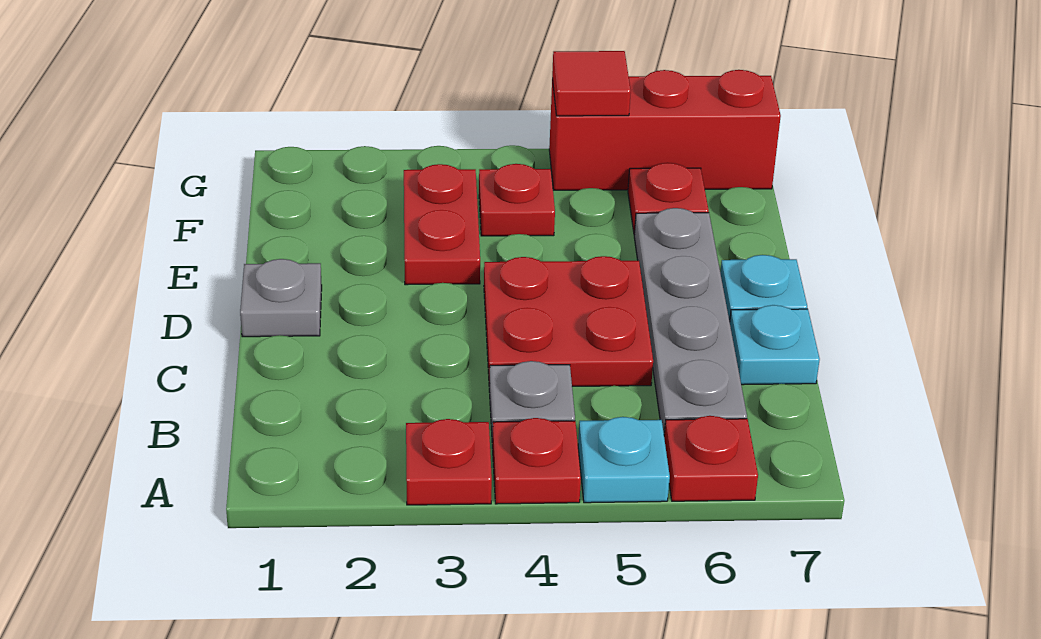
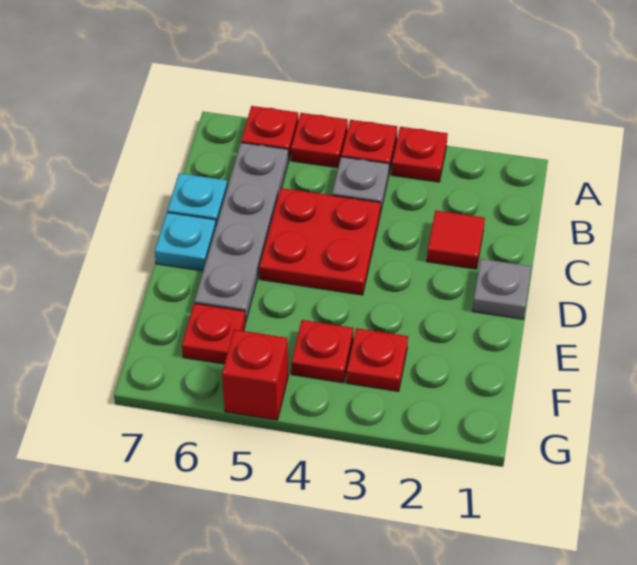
cyan 1x1 plate [578,417,670,503] -> red 1x1 plate [291,113,348,168]
red 1x2 plate [404,164,480,285] -> red 1x1 plate [346,328,408,391]
red 1x3 brick [549,70,781,190] -> red 1x1 brick [222,330,288,420]
red 1x1 tile [552,51,631,116] -> red 1x1 tile moved to [427,210,485,269]

